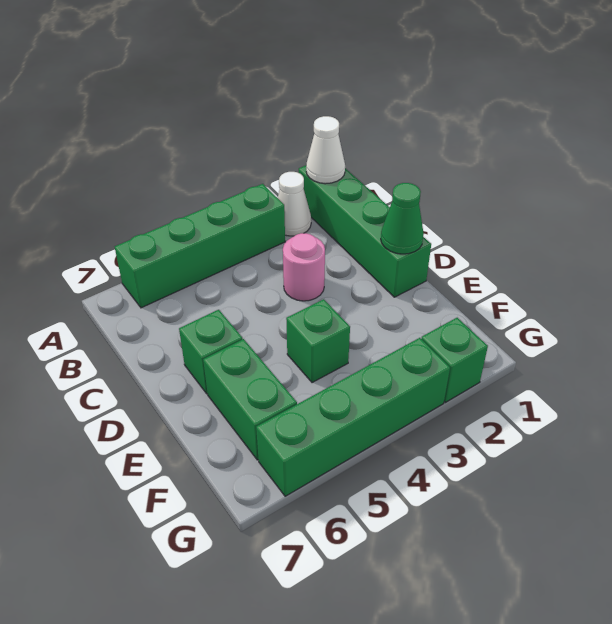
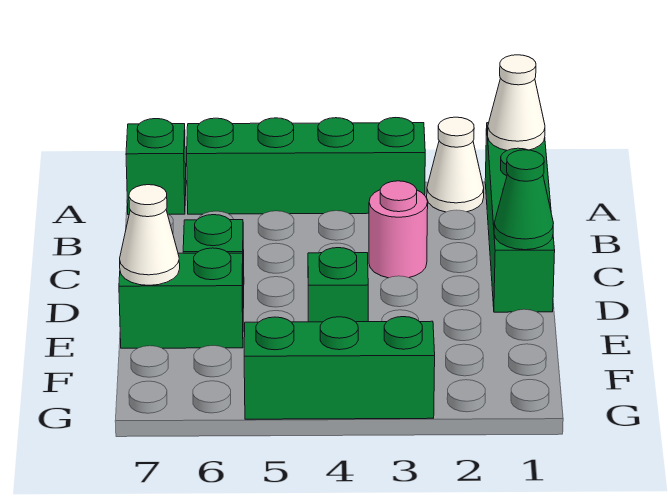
green 1x2 brick [203,339,297,460] -> green 1x2 brick turned to [119,248,243,348]
none -> white 1x1 cone [120,185,180,285]
green 1x1 brick [421,318,488,402] -> green 1x1 brick moved to [126,119,186,215]
green 1x4 brick [256,338,450,496] -> green 1x3 brick [244,317,435,419]

